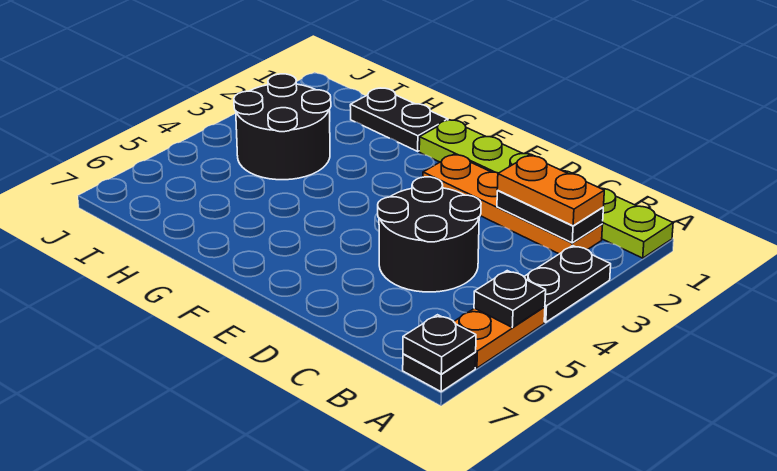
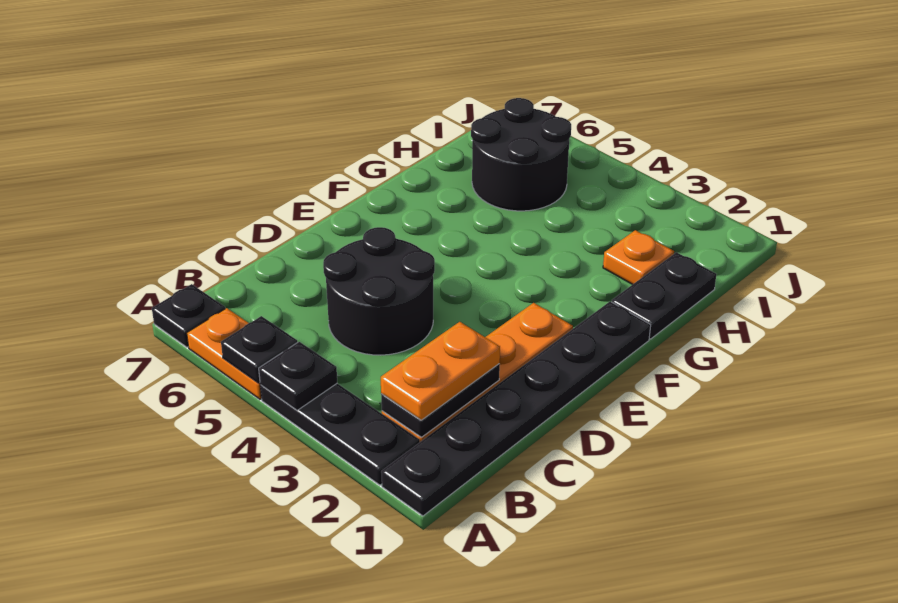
lime 1x6 plate [419,120,673,258] -> black 1x6 plate [381,301,651,516]
black 1x2 plate [524,246,611,322] -> black 1x3 plate [260,383,420,485]
black 1x1 plate [403,315,476,374] -> black 1x1 plate moved to [259,342,337,410]
none -> orange 1x1 plate [603,230,674,285]
black 2x2 round brick [234,74,331,180] -> black 2x2 round brick moved to [471,98,571,211]

